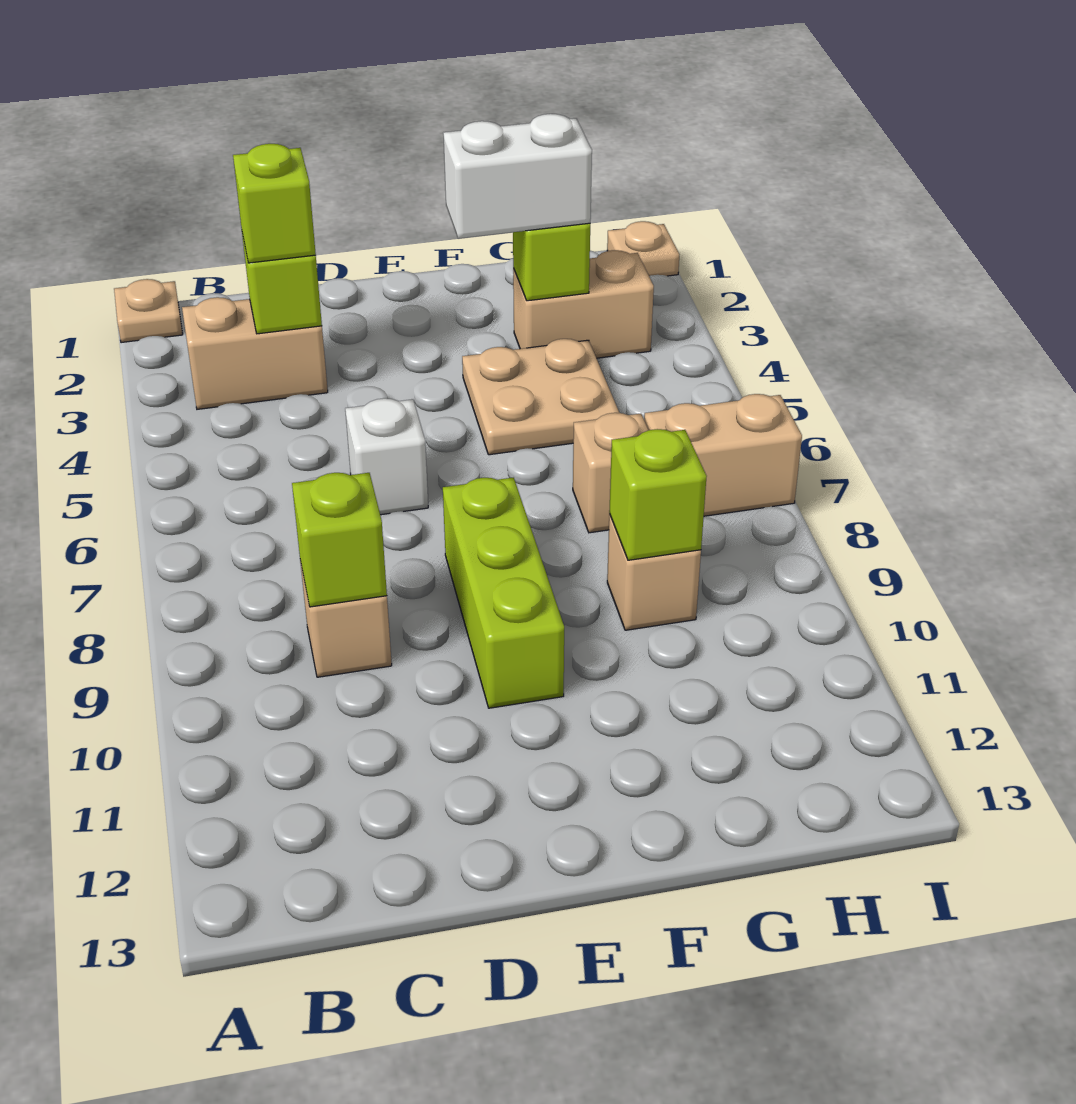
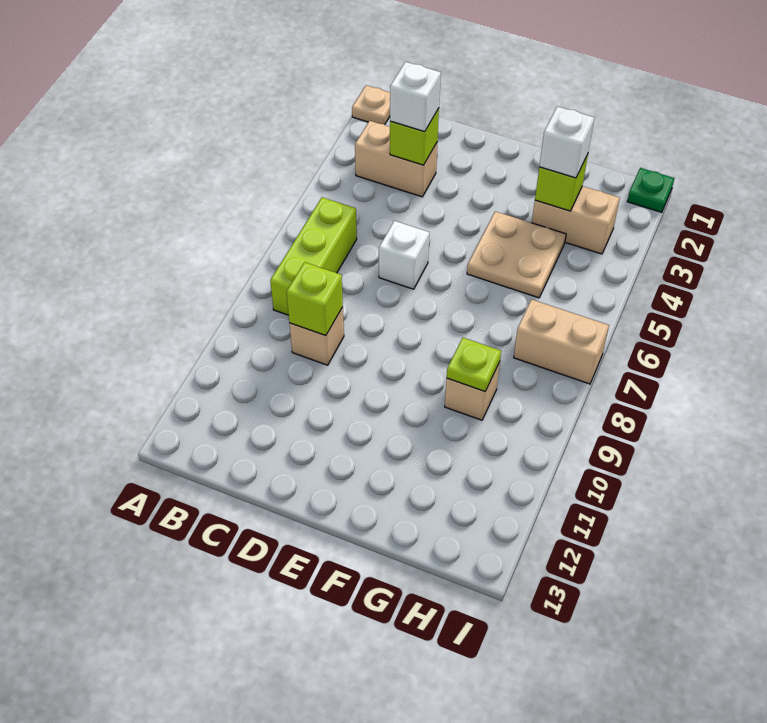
lime 1x1 brick [233,144,316,263] -> white 1x1 brick [390,62,441,132]
lime 1x3 brick [443,478,564,708] -> lime 1x3 brick moved to [270,197,357,315]
white 1x2 brick [443,114,592,239] -> white 1x1 brick [539,106,594,178]
tan 1x1 brick [573,413,648,533] -> none
lime 1x1 brick [609,429,707,560] -> lime 1x1 plate [447,338,501,391]
tan 1x1 plate [607,221,679,276] -> green 1x1 plate [627,168,674,212]

